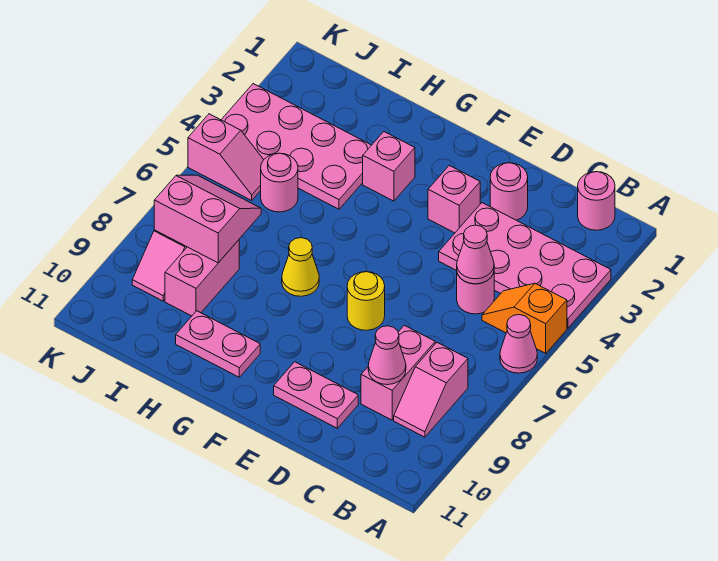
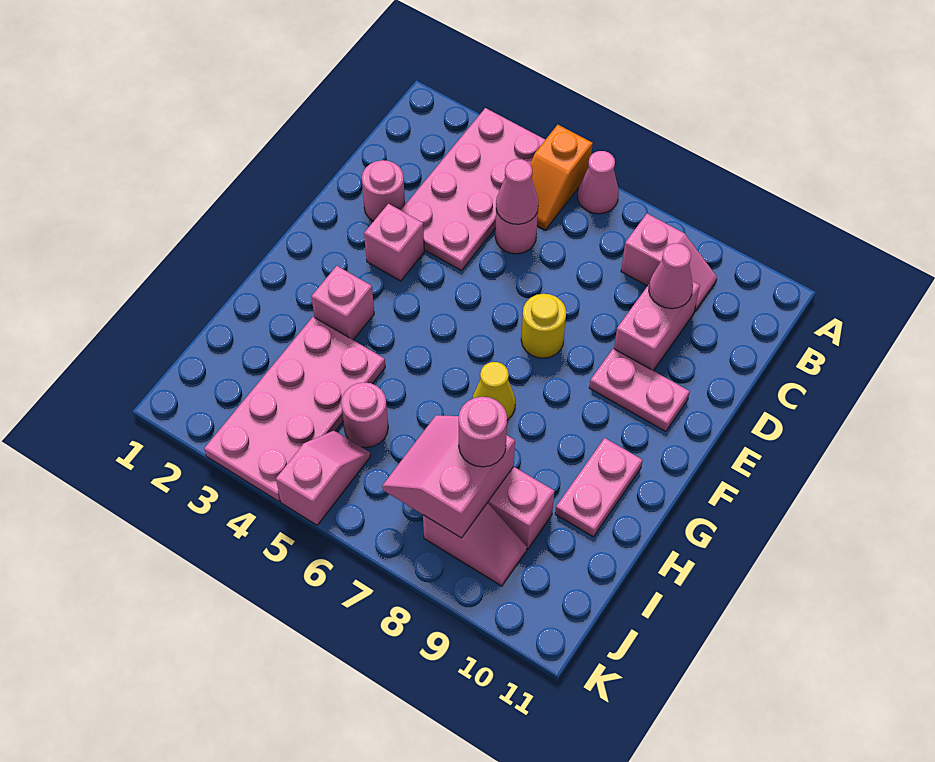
pink 1x1 round brick [578,172,615,230] -> pink 1x1 round brick moved to [459,397,507,467]
pink 1x2 brick [361,325,435,420] -> pink 1x2 brick turned to [614,282,700,371]
pink 1x2 plate [274,362,358,428] -> pink 1x2 plate turned to [589,349,690,432]

